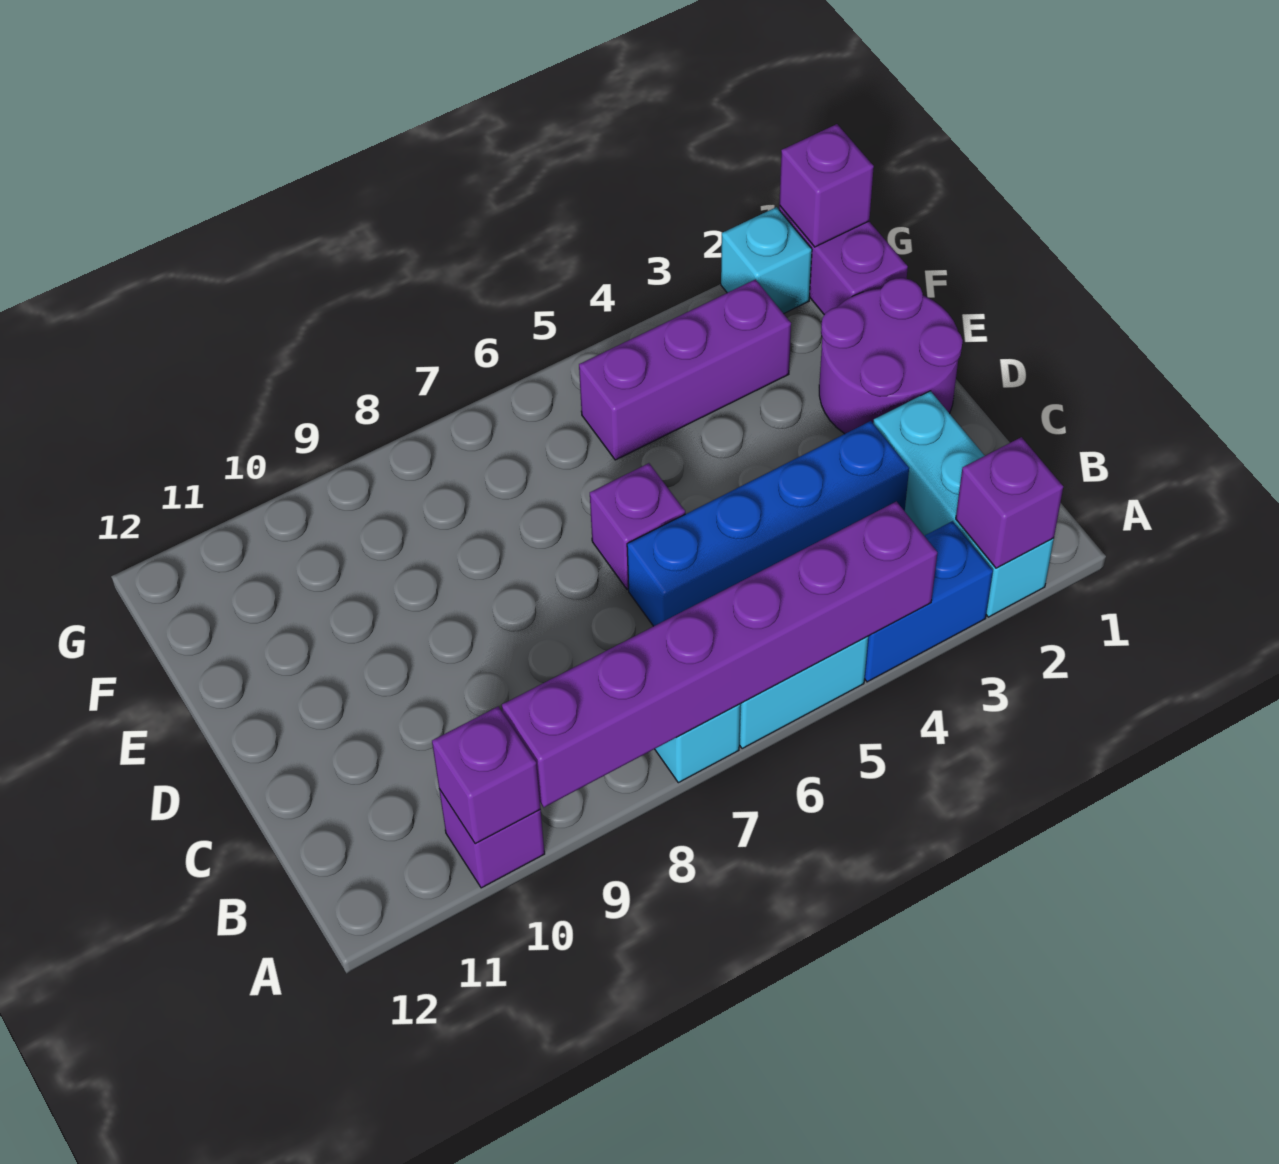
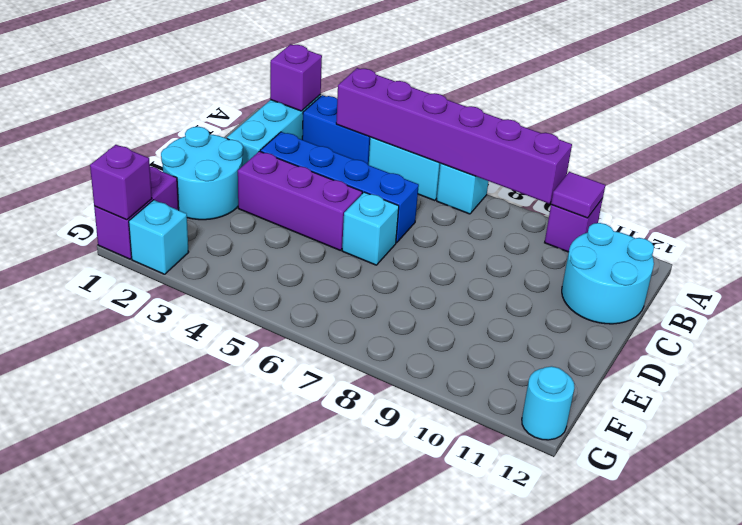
purple 1x1 brick [432,706,540,844] -> purple 1x1 tile [551,172,605,218]
none -> cyan 2x2 round brick [562,223,654,324]
purple 2x2 round brick [819,278,963,434] -> cyan 2x2 round brick [161,127,243,220]
purple 1x1 brick [590,463,685,590] -> cyan 1x1 brick [342,192,399,265]
purple 1x3 brick [579,279,791,460] -> purple 1x3 brick moved to [238,151,362,250]
none -> cyan 1x1 round brick [522,366,575,440]

